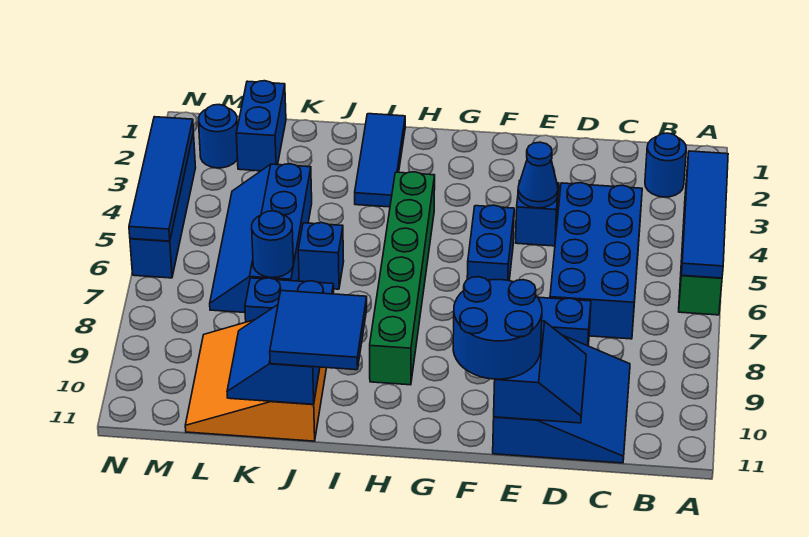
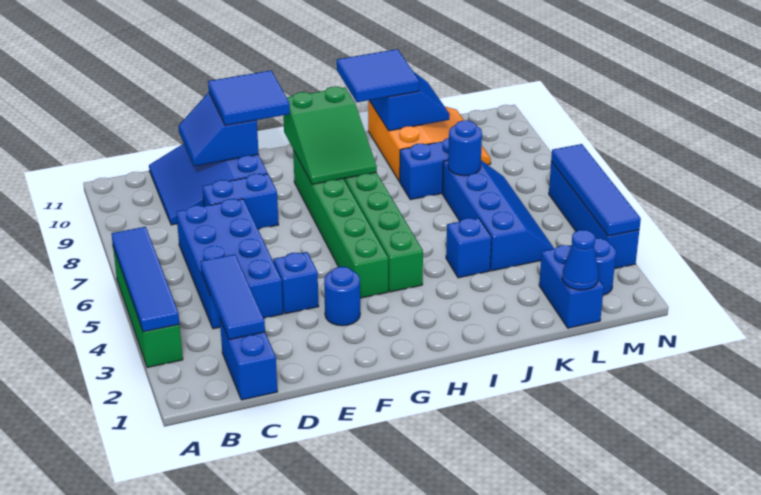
blue 1x1 round brick [645,133,686,197] -> blue 1x1 round brick moved to [324,267,360,326]
blue 1x1 cone [518,142,558,208] -> blue 1x1 cone moved to [562,230,598,290]
blue 2x2 round brick [453,277,542,379] -> blue 2x2 tile [208,70,290,126]
blue 1x2 brick [467,205,514,281] -> blue 1x2 brick moved to [220,320,277,400]
none -> green 1x6 brick [293,150,388,298]
none -> green 2x3 slope [283,86,377,184]
blue 1x3 tile [355,114,405,207] -> blue 1x3 tile moved to [201,254,265,340]
blue 1x1 brick [298,223,344,289] -> blue 1x1 brick moved to [446,218,492,278]

